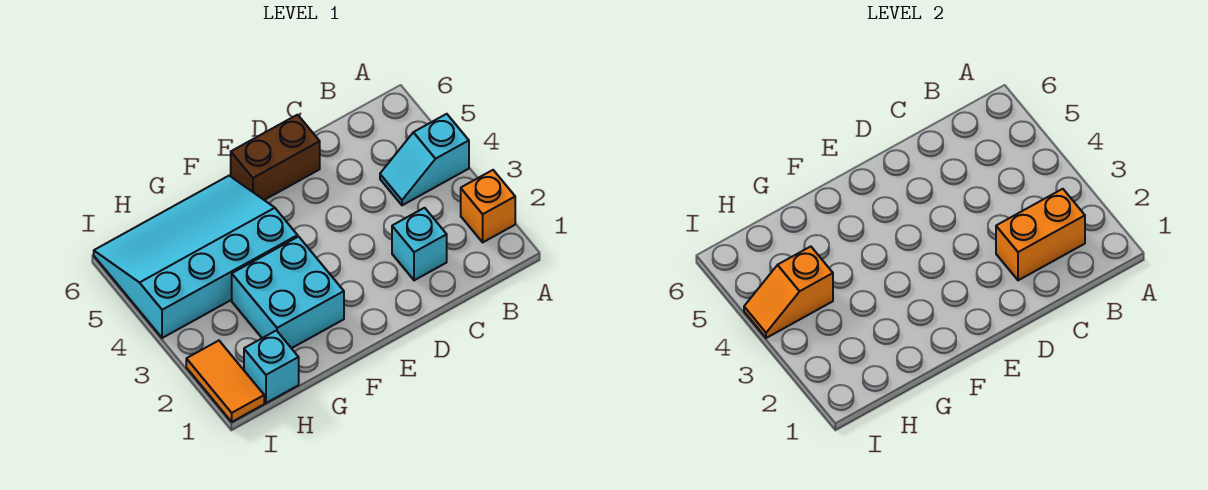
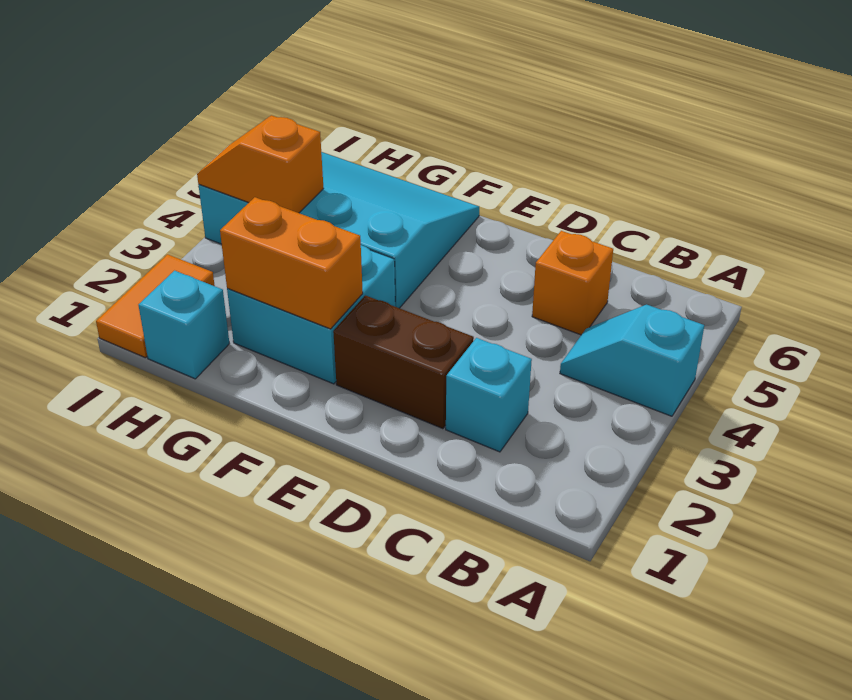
orange 1x1 brick [461,170,515,242] -> orange 1x1 brick moved to [532,231,613,335]
orange 1x2 brick [996,189,1085,280] -> orange 1x2 brick moved to [220,197,363,329]
brown 1x2 brick [231,115,320,200] -> brown 1x2 brick moved to [333,295,474,429]

